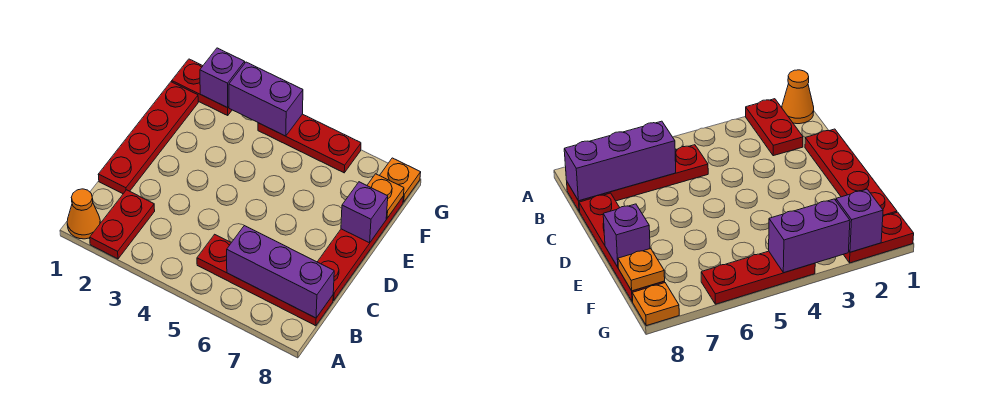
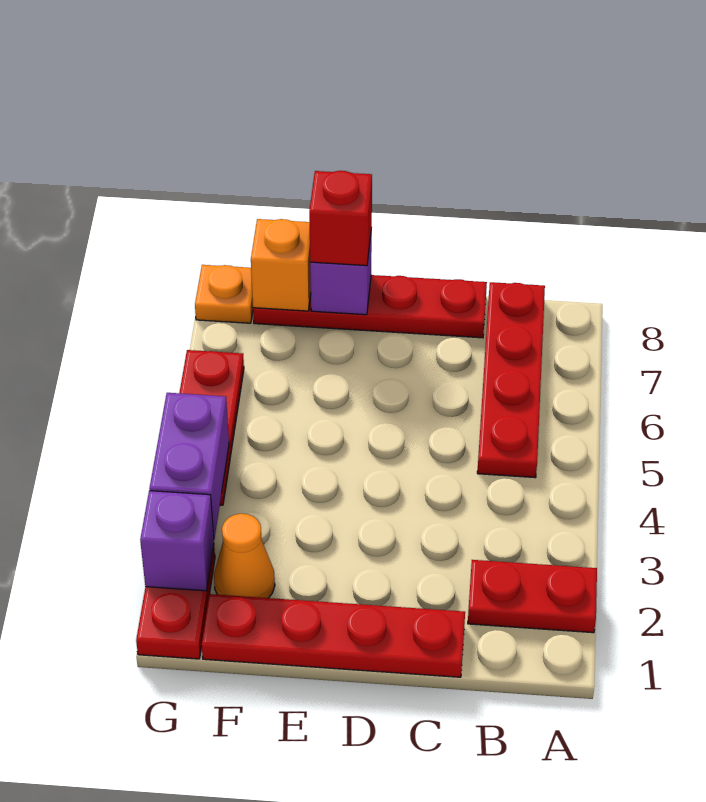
orange 1x1 cone [67,189,100,239] -> orange 1x1 cone moved to [214,514,275,598]
purple 1x3 brick [227,226,334,318] -> none
none -> red 1x1 brick [309,171,372,266]
orange 1x1 plate [367,174,404,218] -> orange 1x1 brick [251,219,311,311]

